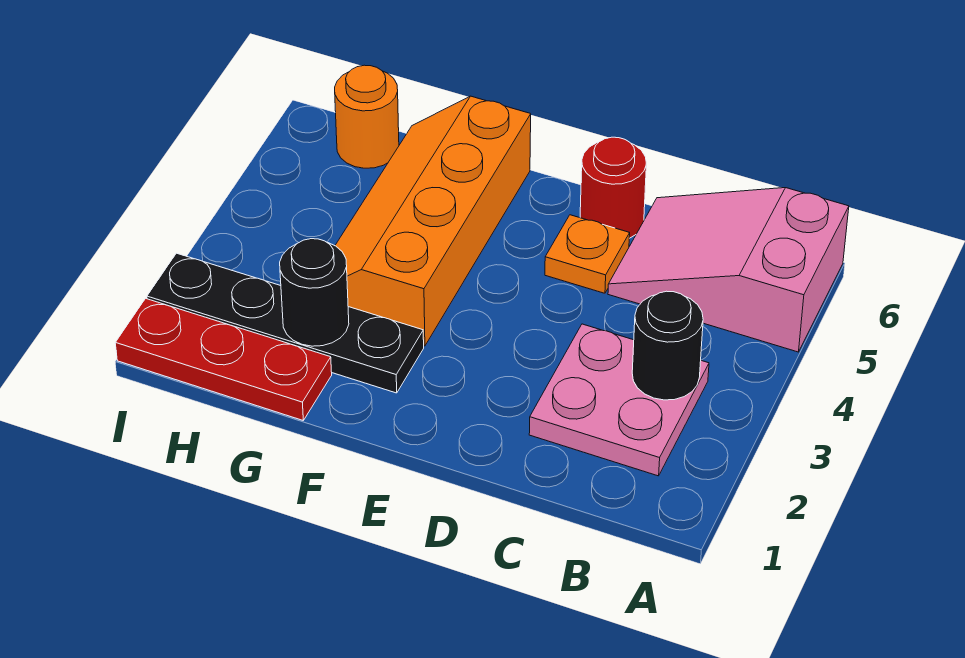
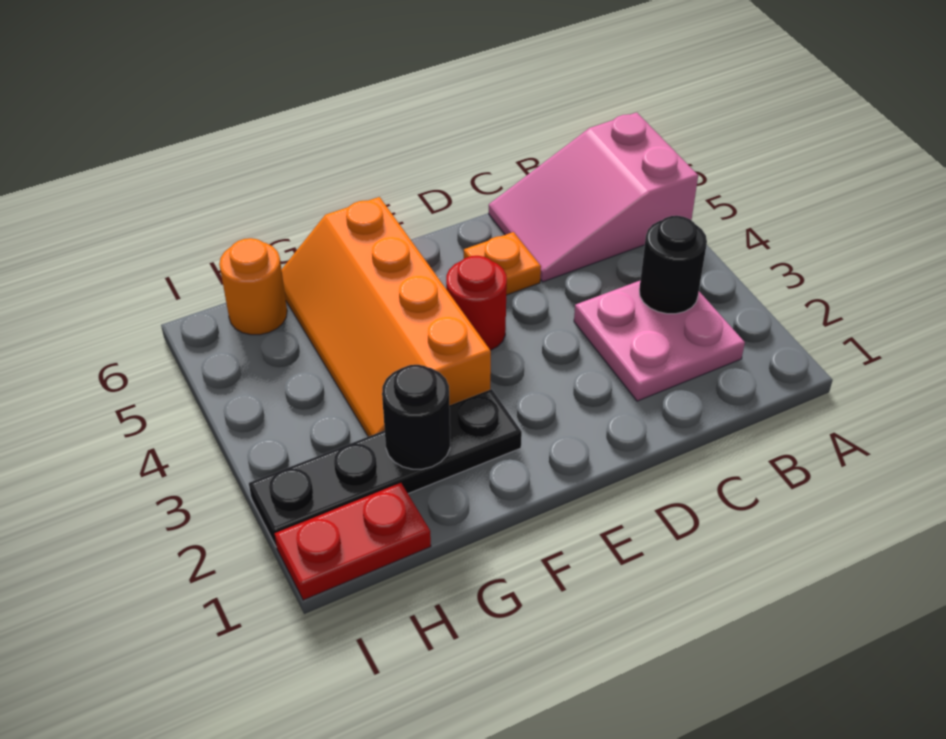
red 1x1 round brick [580,137,646,238] -> red 1x1 round brick moved to [446,256,507,350]
red 1x3 plate [115,298,332,420] -> red 1x2 plate [275,483,431,600]

